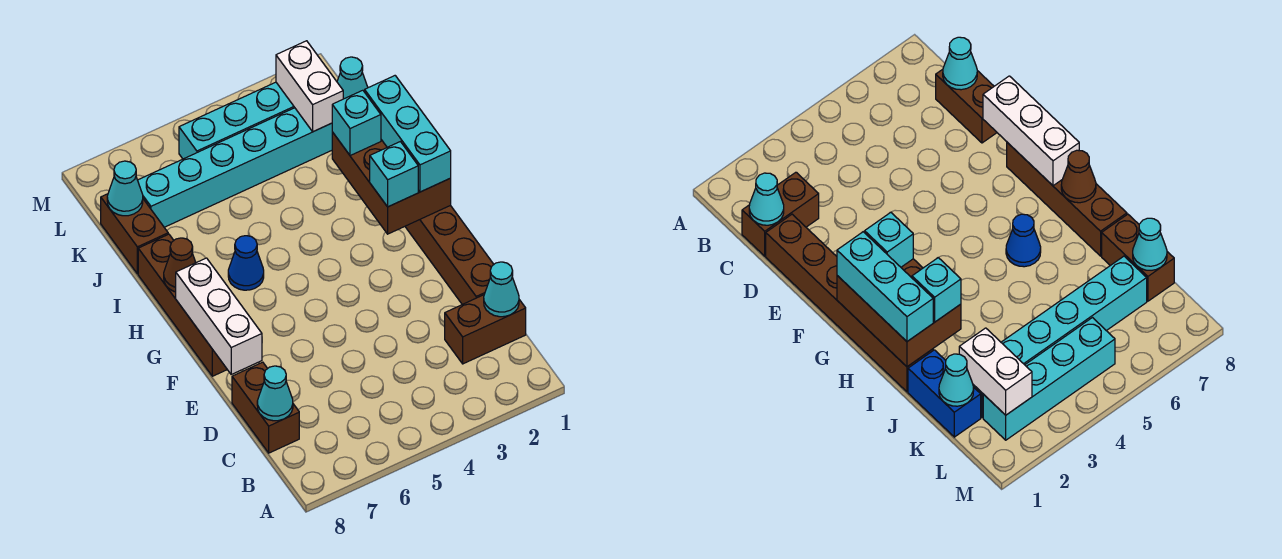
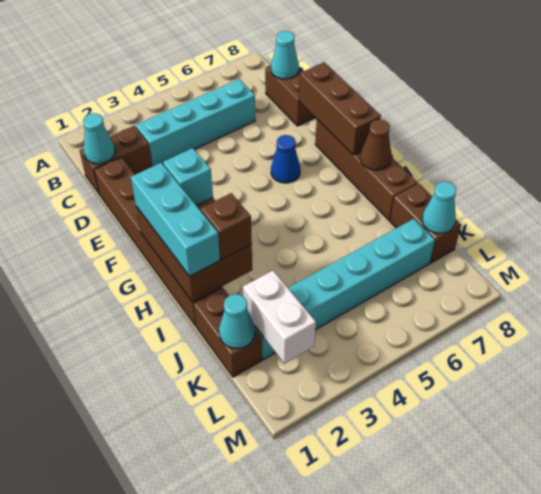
white 1x3 brick [176,258,262,374] -> brown 1x3 brick [299,62,381,155]
blue 1x1 cone [228,236,264,290] -> blue 1x1 cone moved to [271,135,300,183]
cyan 1x1 brick [332,90,381,156] -> brown 1x1 brick [201,193,252,259]
blue 1x2 brick [908,350,981,437] -> brown 1x2 brick [194,288,262,377]
cyan 1x4 brick [179,82,295,159] -> cyan 1x4 brick moved to [136,79,255,166]

